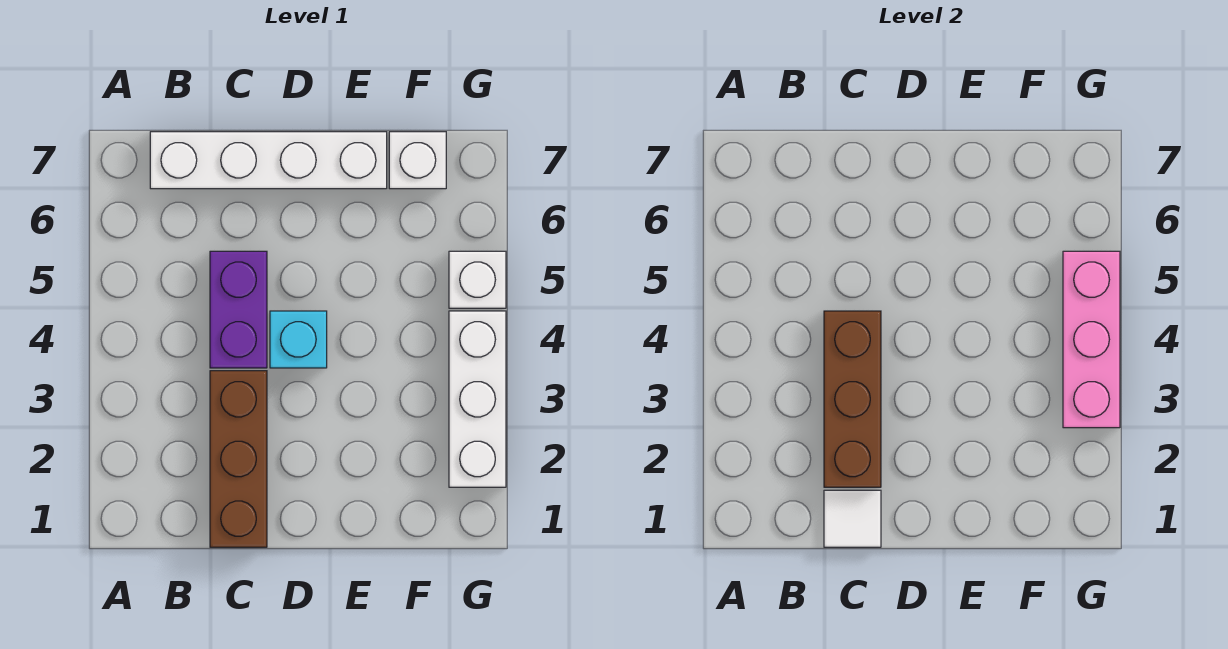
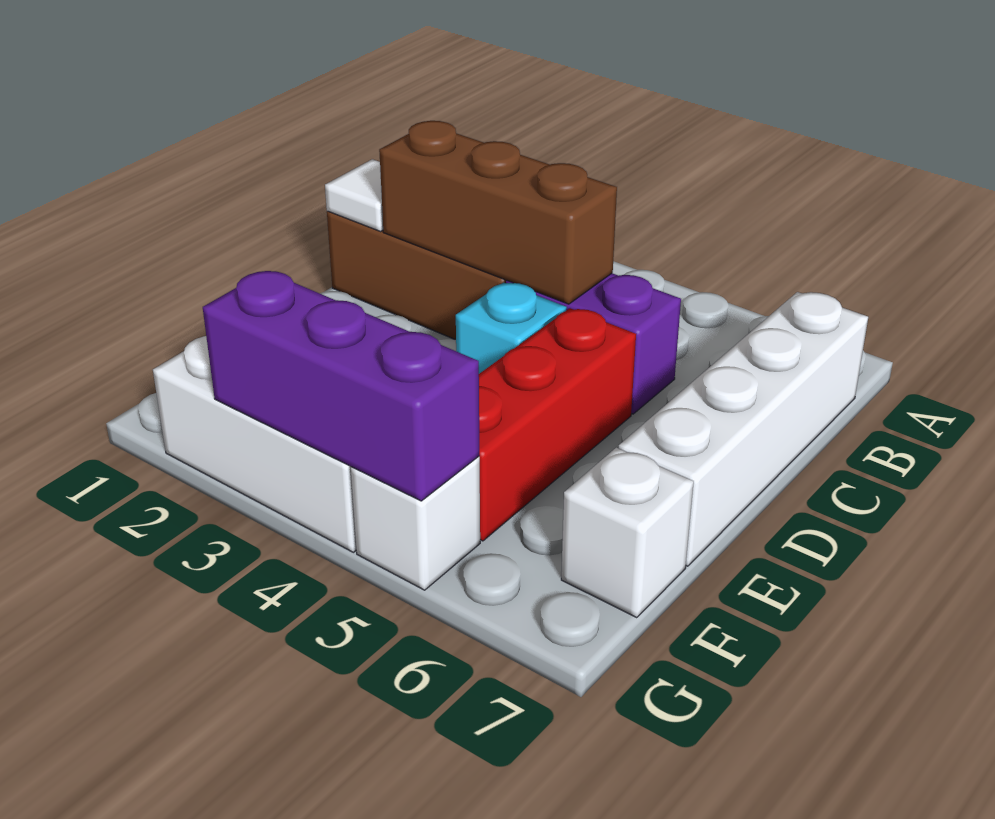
none -> red 1x3 brick [479,308,636,541]
pink 1x3 brick [1063,251,1120,428] -> purple 1x3 brick [203,271,480,501]

